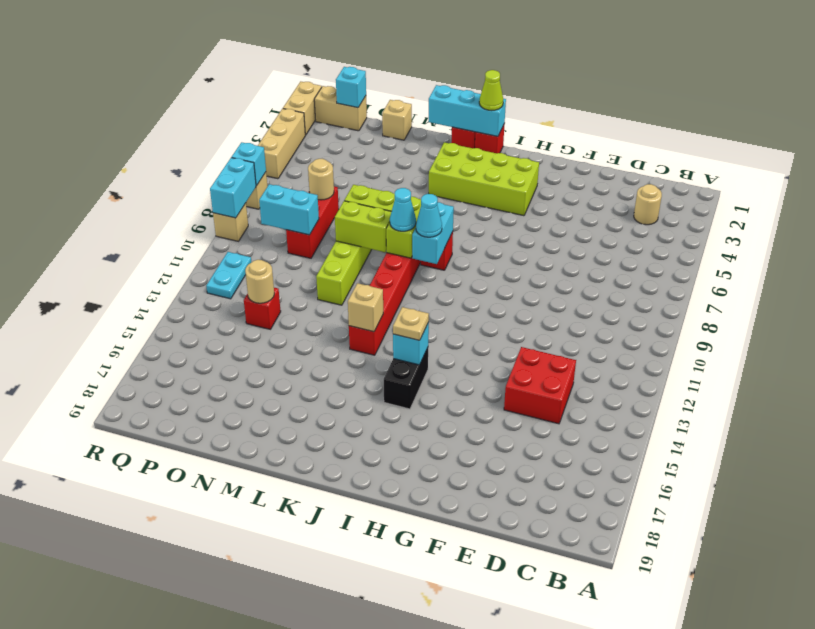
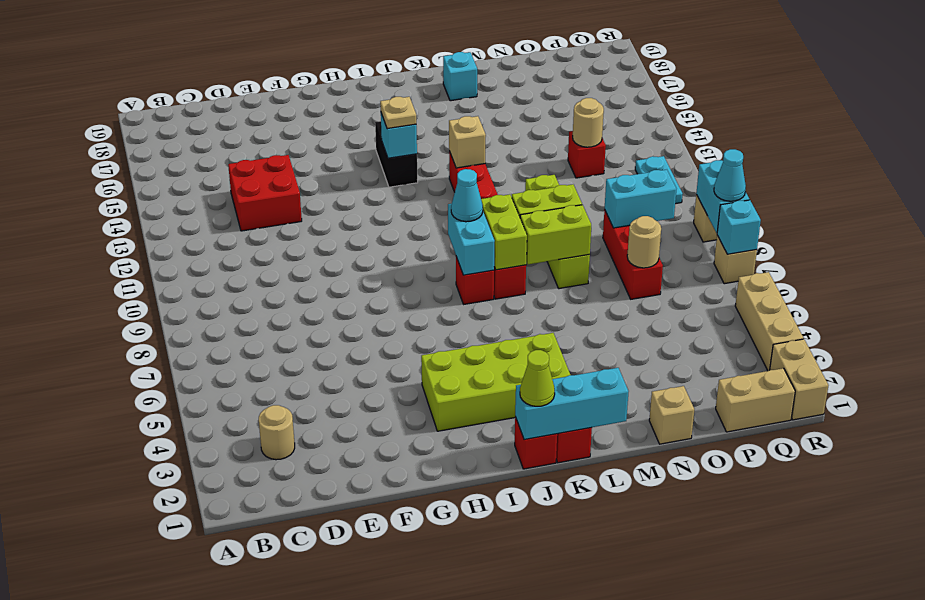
cyan 1x1 cone [390,188,416,231] -> cyan 1x1 cone moved to [714,149,746,201]
cyan 1x1 brick [336,67,366,108] -> cyan 1x1 brick moved to [443,52,477,101]

